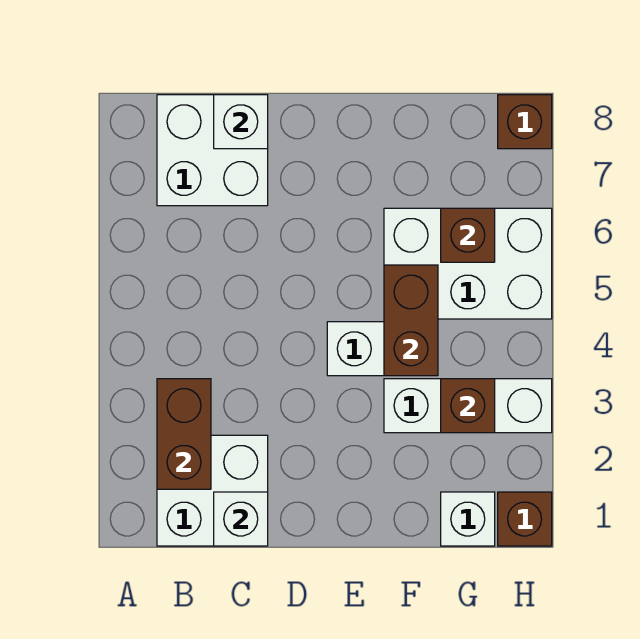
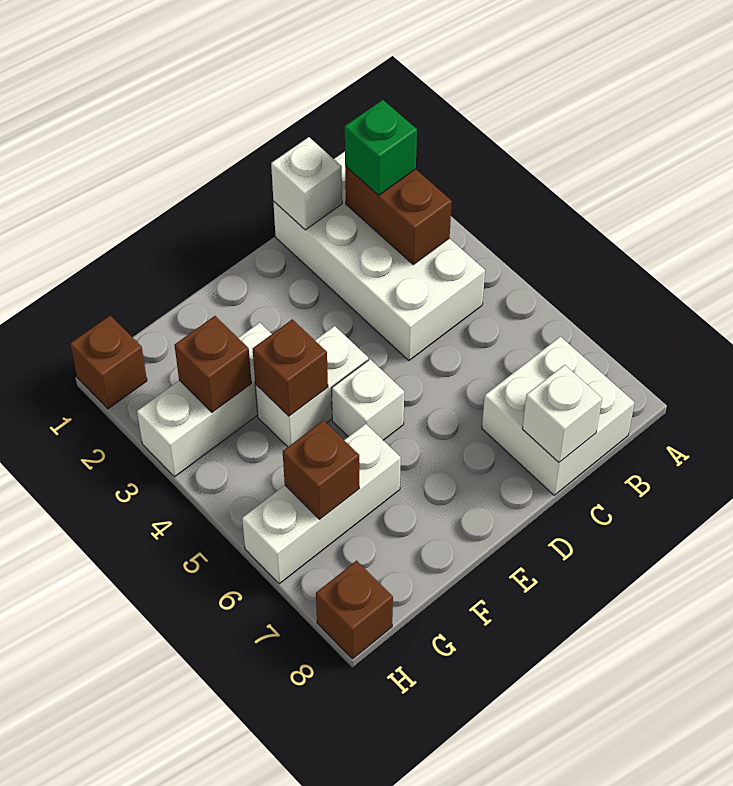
white 2x2 brick [157,435,268,546] -> white 2x4 brick [273,152,485,360]
none -> green 1x1 brick [345,100,417,195]
brown 1x2 brick [384,265,438,376] -> brown 1x1 brick [253,319,328,416]
white 2x3 brick [384,208,552,319] -> white 1x3 brick [242,424,401,584]
white 1x1 brick [441,492,495,546] -> white 1x1 brick moved to [332,359,404,440]

